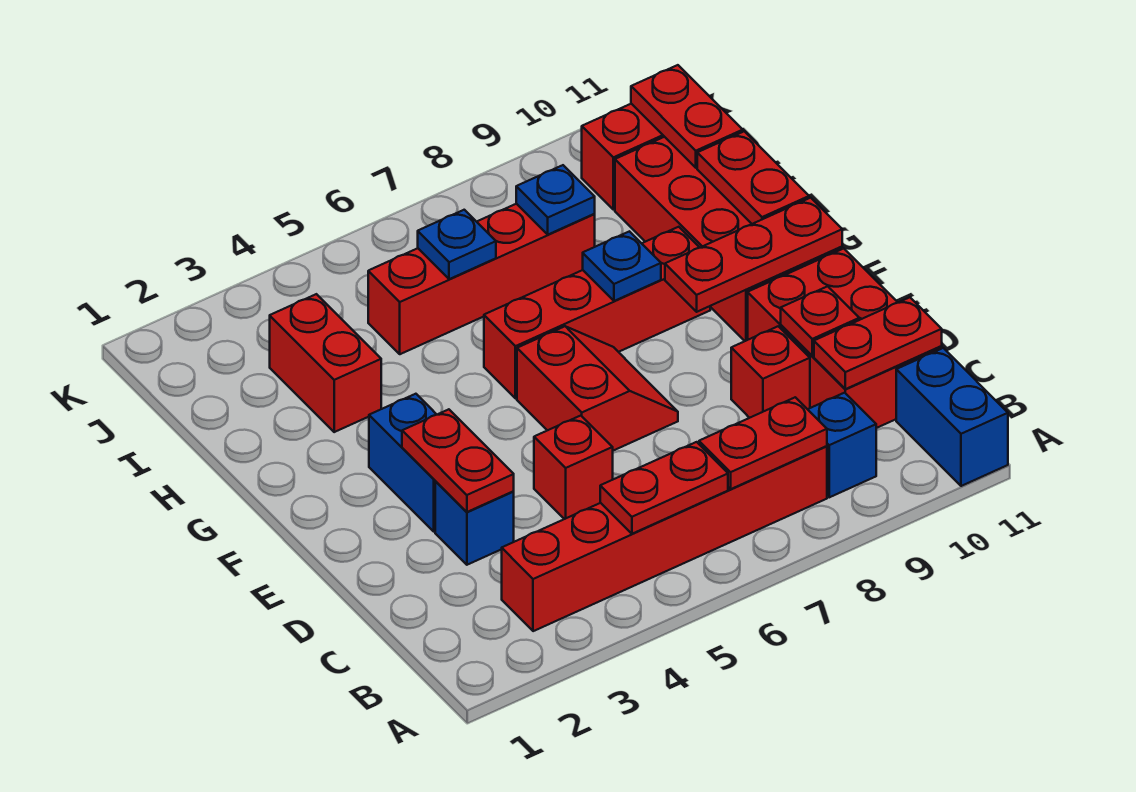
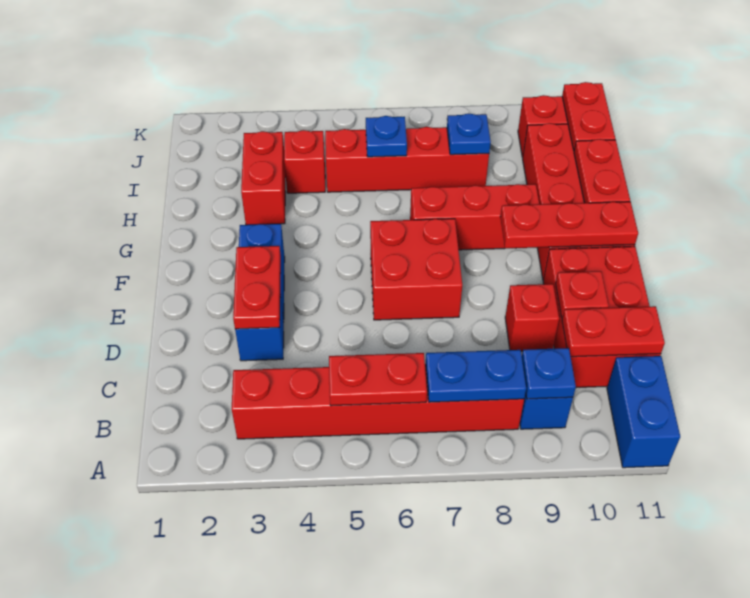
red 1x2 plate [699,397,827,489] -> blue 1x2 plate [426,350,526,402]
red 1x1 brick [534,416,613,519] -> red 1x1 brick moved to [284,130,325,193]
red 2x2 slope [517,326,678,451] -> red 2x2 brick [370,219,462,320]
red 1x4 brick [484,227,710,398] -> red 1x3 brick [410,184,539,250]
blue 1x1 plate [583,231,661,301] -> blue 1x1 plate moved to [522,348,576,399]

